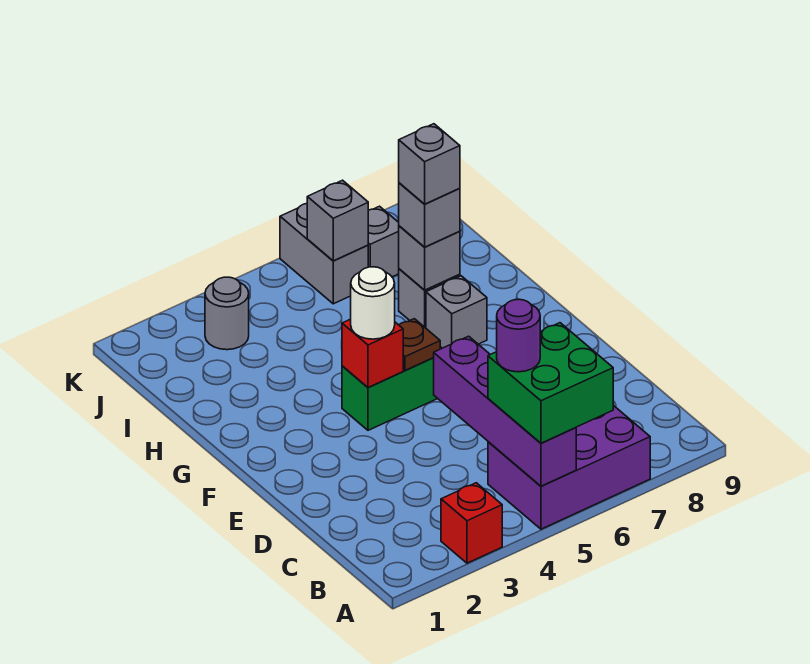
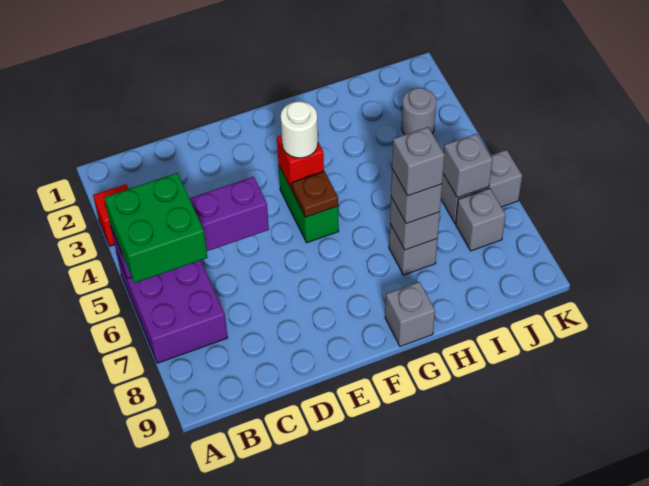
purple 1x1 round brick [497,299,540,372] -> none
grey 1x1 brick [426,276,487,348] -> grey 1x1 brick moved to [385,282,435,346]

